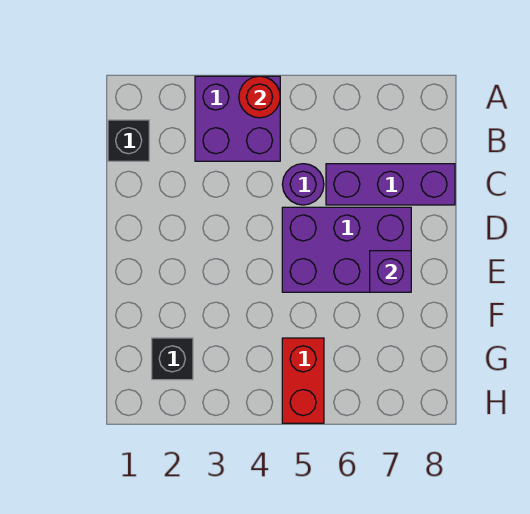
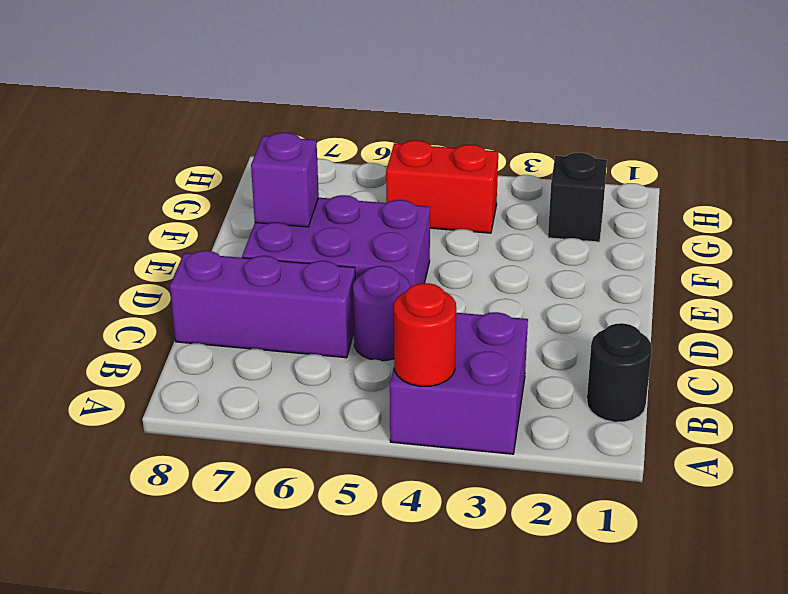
black 1x1 brick [108,120,149,161] -> black 1x1 round brick [587,323,652,422]
red 1x2 brick [282,338,324,423] -> red 1x2 brick turned to [386,140,498,233]

